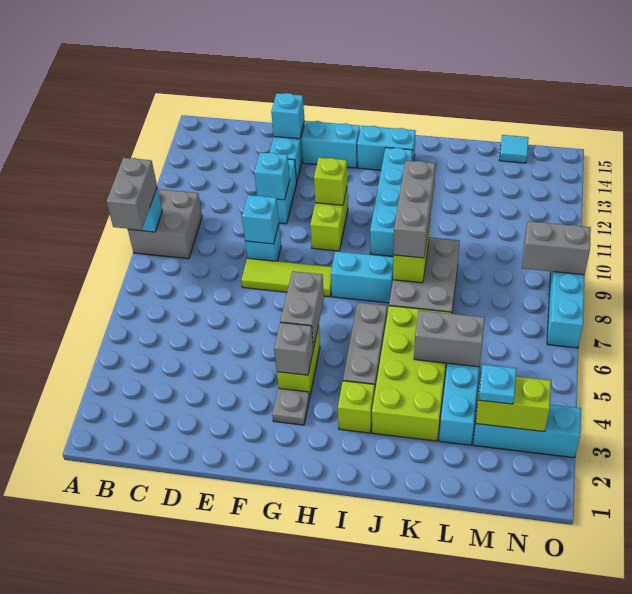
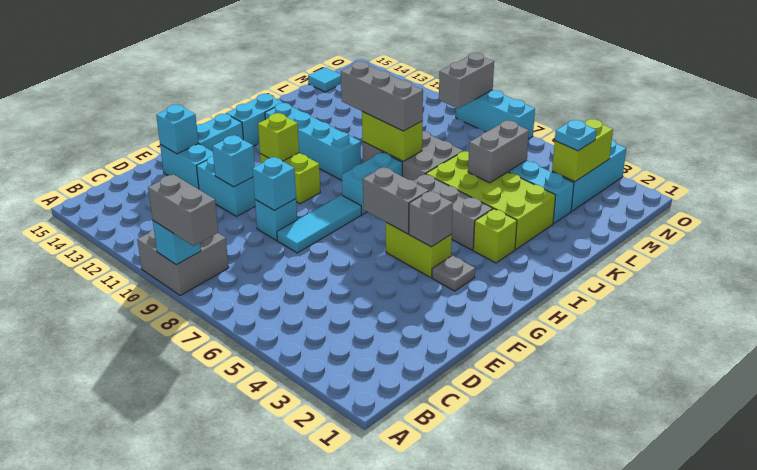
lime 1x3 tile [241,258,332,297] -> cyan 1x3 tile [277,195,362,253]

